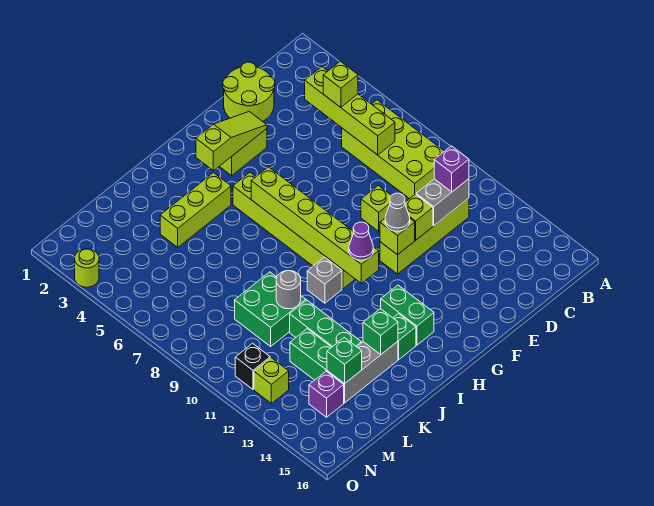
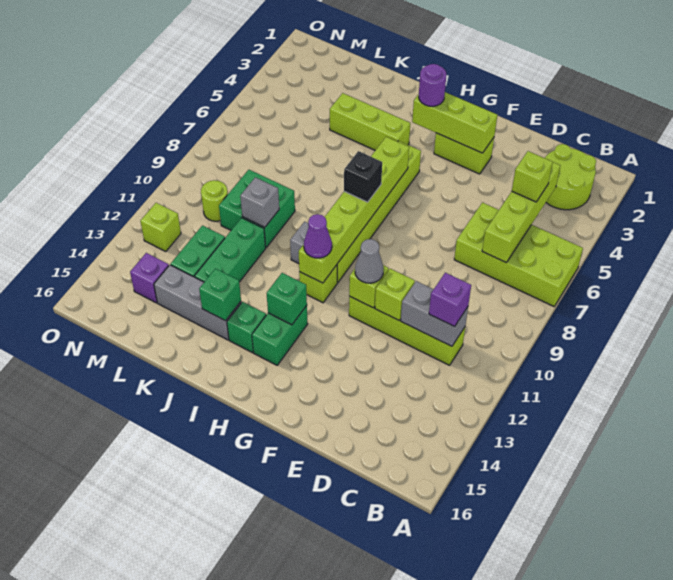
lime 2x4 brick [342,100,444,199] -> lime 2x4 brick turned to [454,203,583,306]
lime 2x2 round brick [223,62,275,121] -> lime 2x2 round brick moved to [545,144,596,210]
lime 1x1 brick [361,185,391,231] -> lime 1x1 brick moved to [299,265,337,303]
lime 1x3 slope [196,112,267,171] -> lime 1x3 brick [412,92,497,153]
none -> purple 1x1 round brick [419,64,446,106]
grey 1x1 round brick [276,271,301,309] -> grey 1x1 brick [240,177,279,227]
green 1x1 brick [327,338,362,384] -> green 1x1 brick moved to [267,273,307,325]
black 1x1 brick [235,343,270,389] -> black 1x1 brick moved to [344,151,382,202]
lime 1x1 round brick [75,249,99,287] -> lime 1x1 round brick moved to [201,180,228,221]

